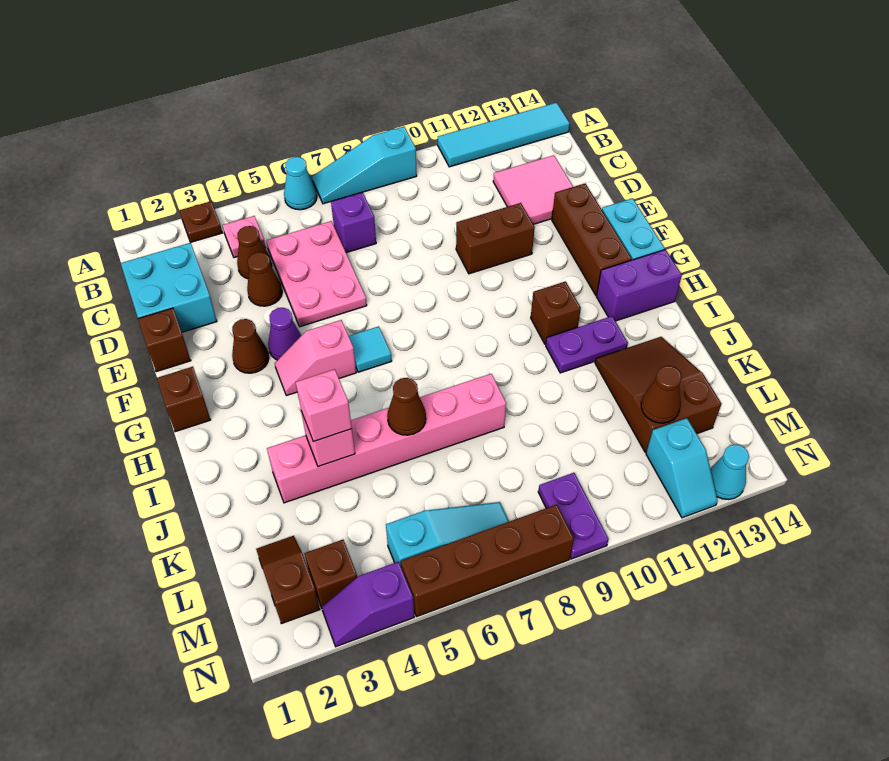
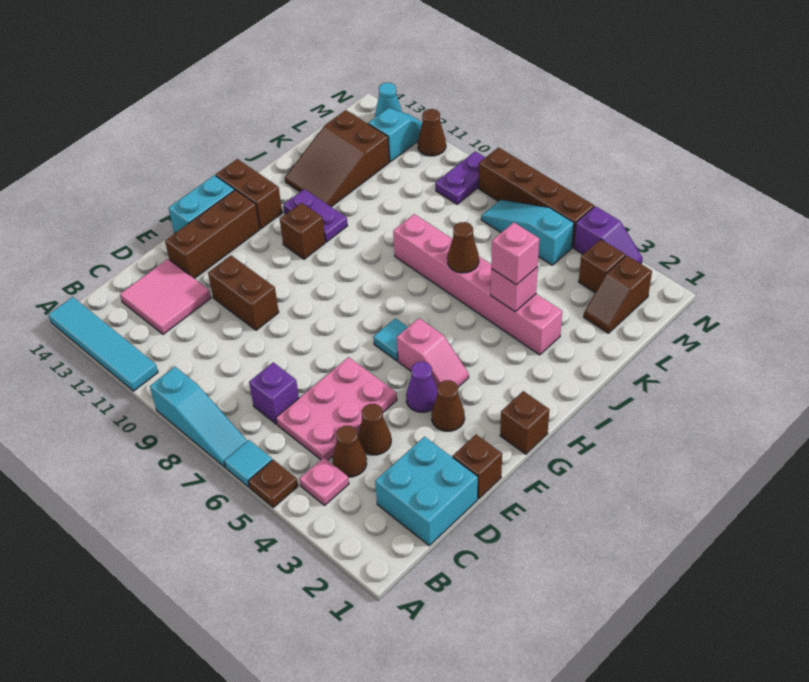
brown 1x1 plate [180,201,222,243] -> brown 1x1 plate moved to [248,460,298,507]
cyan 1x1 cone [284,157,317,210] -> cyan 1x1 tile [224,440,272,487]
purple 1x2 brick [596,250,682,321] -> brown 1x2 brick [216,159,282,229]
brown 1x1 cone [641,366,682,423] -> brown 1x1 cone moved to [418,109,446,156]

